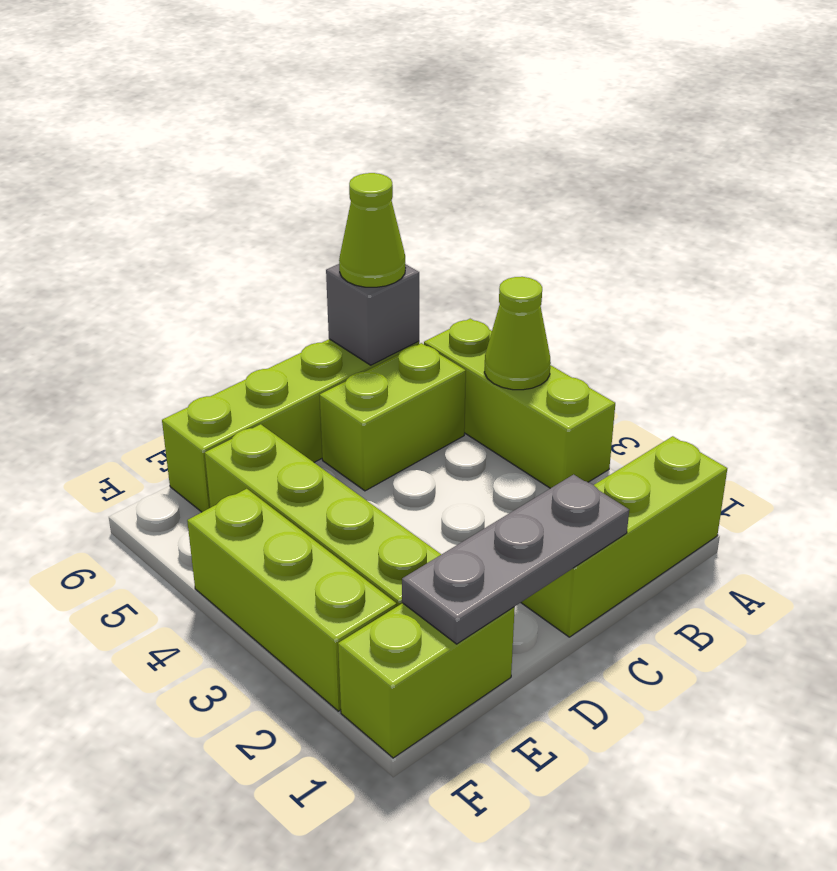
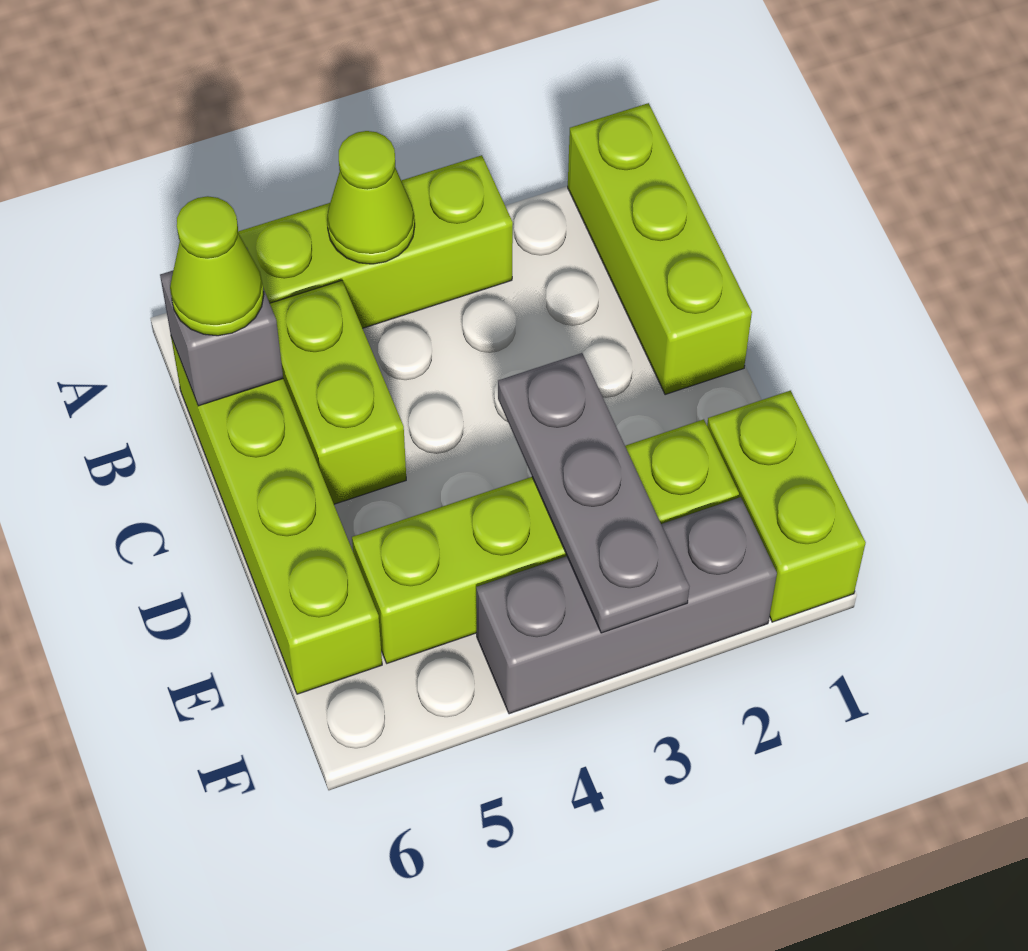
grey 1x3 plate [402,474,629,644] -> grey 1x3 plate moved to [498,353,689,633]
lime 1x3 brick [187,489,397,711] -> grey 1x3 brick [476,497,777,714]

